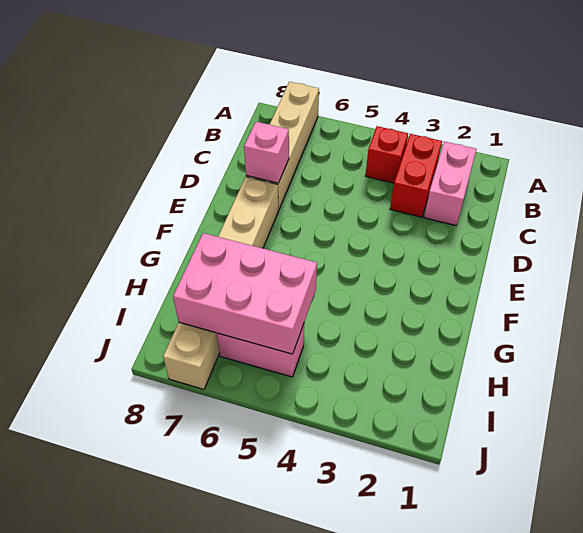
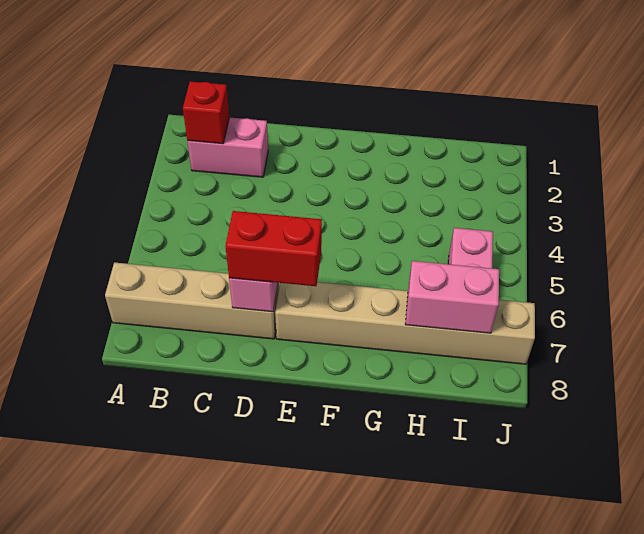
red 1x2 brick [390,134,442,217] -> red 1x2 brick moved to [225,211,322,286]
red 1x1 brick [365,126,408,183] -> red 1x1 brick moved to [183,81,229,144]
pink 2x3 brick [173,233,317,354] -> pink 1x2 brick [405,261,499,333]

